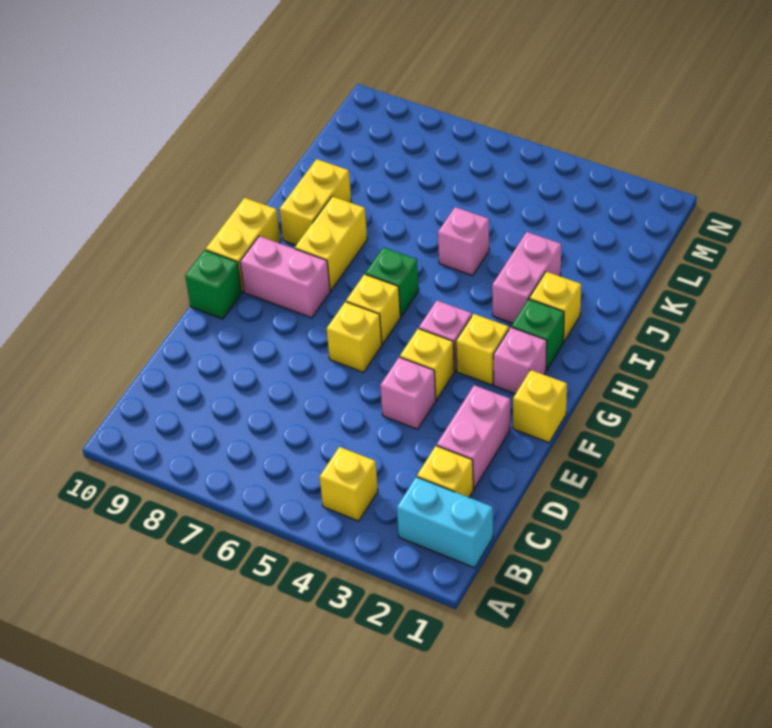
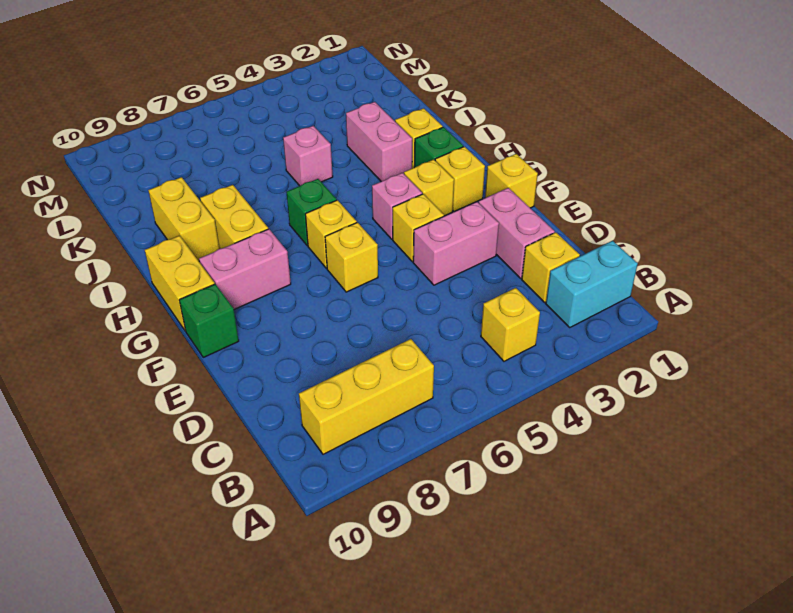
none -> yellow 1x3 brick [299,339,434,454]
pink 1x1 brick [380,357,436,429] -> pink 1x2 brick [413,202,499,285]
pink 1x1 brick [493,327,547,394] -> yellow 1x1 brick [435,147,485,212]

